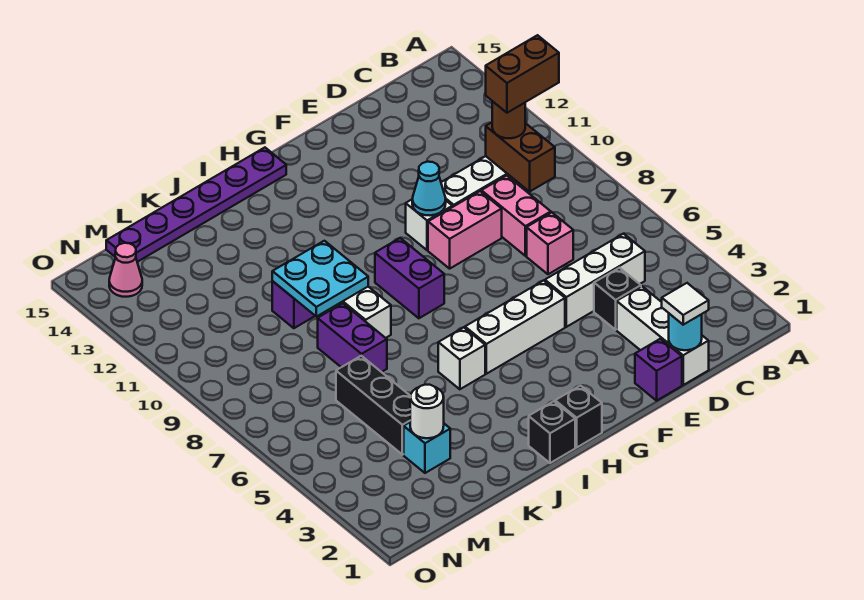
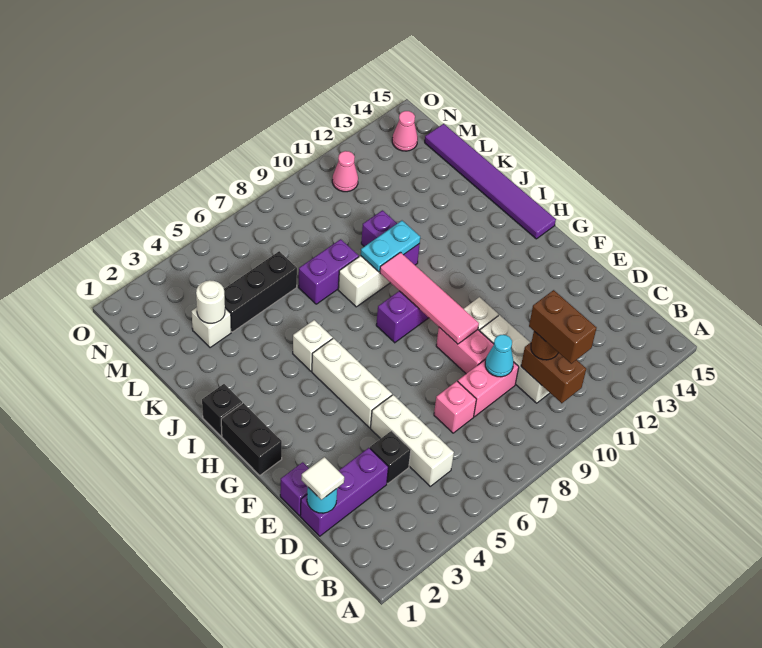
brown 1x2 brick [486,122,555,192] -> brown 1x2 brick turned to [521,343,586,403]
white 1x3 brick [617,286,709,385] -> purple 1x3 brick [300,448,388,536]
none -> pink 1x4 tile [380,252,479,344]
cyan 1x1 cone [412,162,446,215] -> cyan 1x1 cone moved to [485,335,514,377]
black 1x1 brick [555,385,602,447] -> black 1x2 brick [221,403,282,475]
purple 1x6 plate [106,148,286,262] -> purple 1x6 tile [425,124,556,239]
cyan 2x2 plate [272,241,368,317] -> cyan 1x2 plate [361,221,420,272]
cyan 1x1 brick [404,422,450,473] -> white 1x1 brick [191,308,231,348]
none -> pink 1x1 cone [332,151,358,192]

